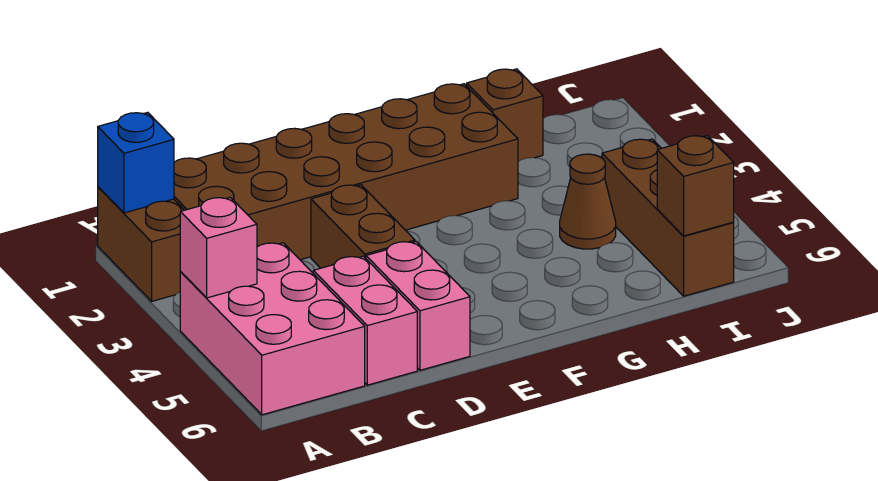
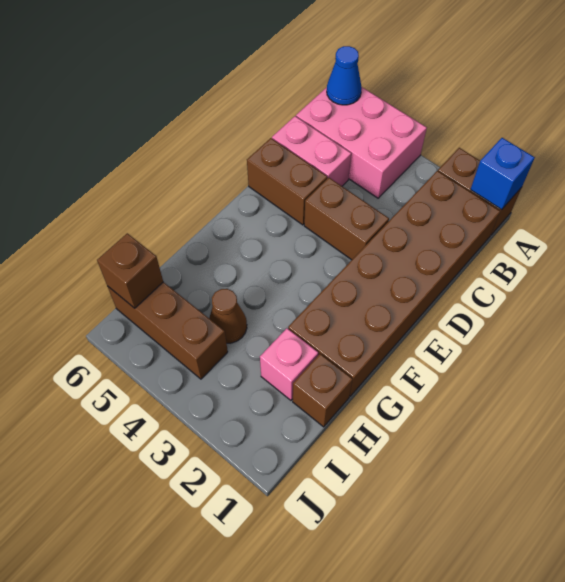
pink 1x1 brick [180,197,257,298] -> pink 1x1 brick moved to [260,328,318,400]
none -> blue 1x1 cone [327,46,362,105]
pink 1x2 brick [366,242,470,370] -> brown 1x2 brick [247,138,327,225]

